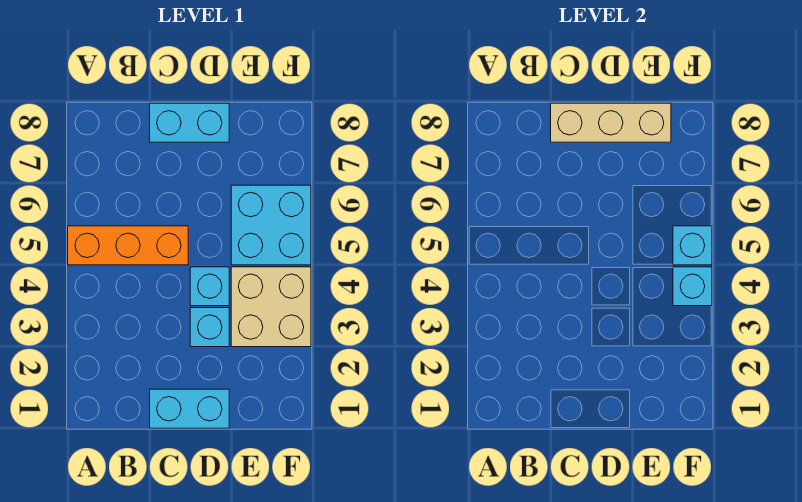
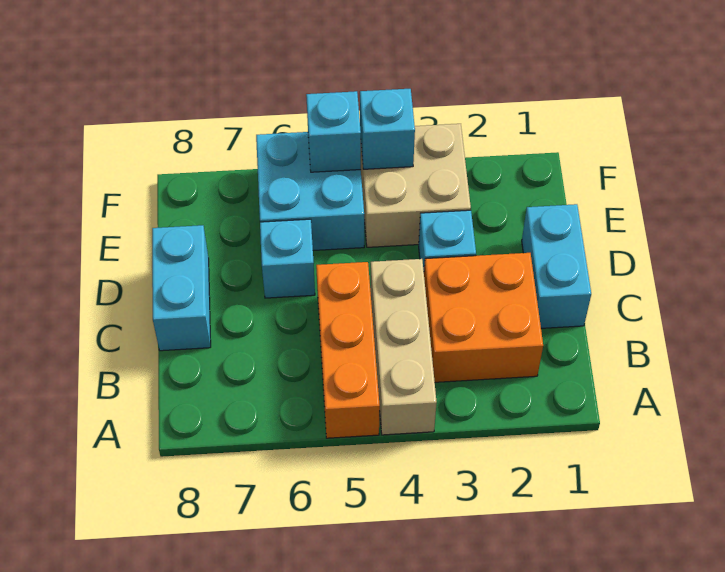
none -> orange 2x2 brick [424,253,543,382]
tan 1x3 brick [551,103,671,142] -> tan 1x3 brick moved to [370,259,437,435]
cyan 1x1 brick [190,267,229,306] -> cyan 1x1 brick moved to [260,219,315,298]

